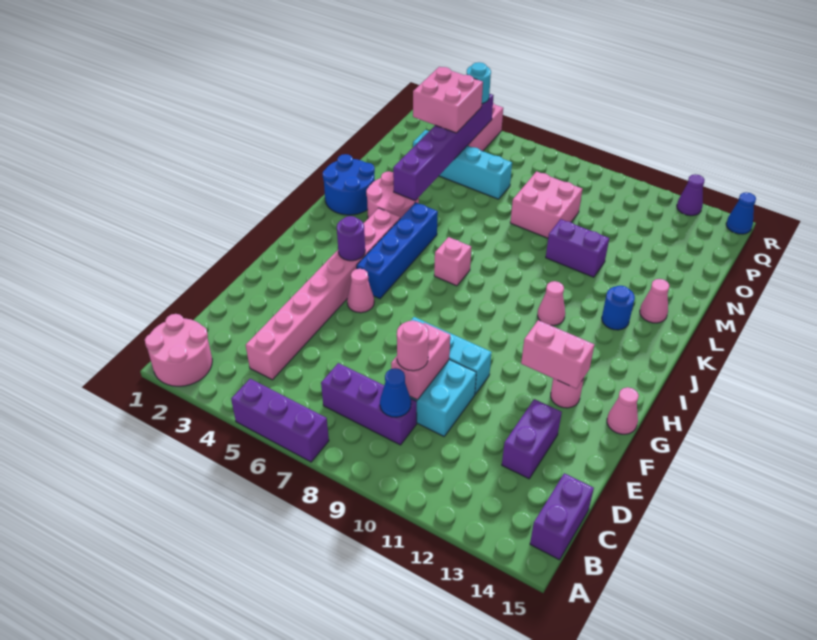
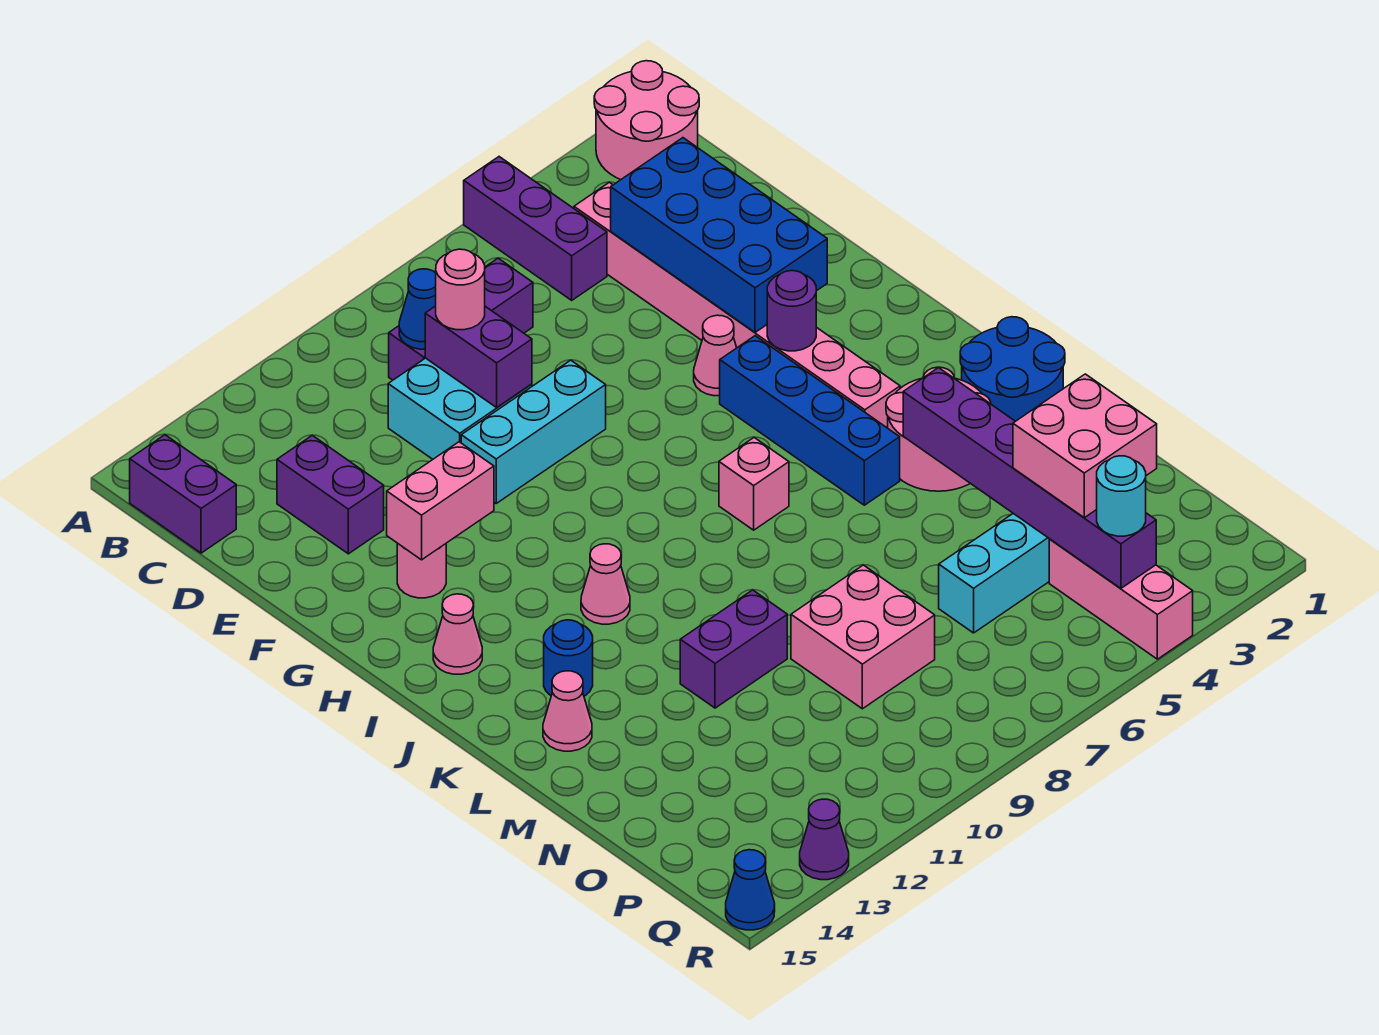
purple 1x3 brick [231,379,329,462] -> purple 1x3 brick turned to [464,157,607,300]
none -> blue 2x4 brick [611,138,827,332]
pink 1x2 brick [391,323,450,400] -> purple 1x2 brick [425,306,532,407]
pink 1x1 cone [607,387,639,434] -> pink 1x1 cone moved to [433,594,482,674]

